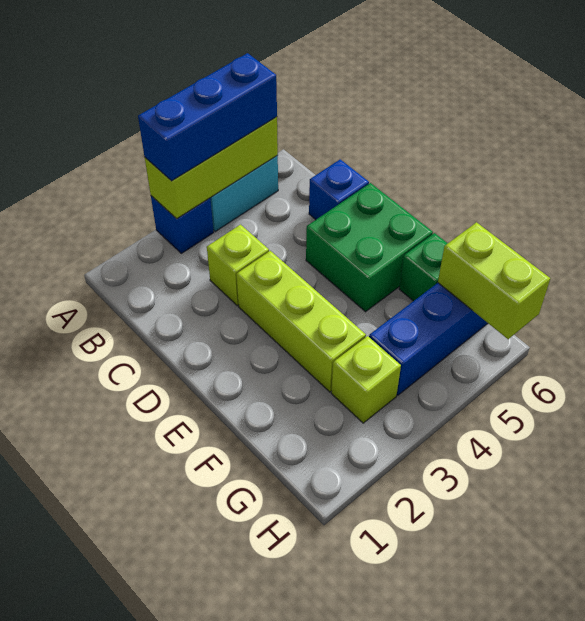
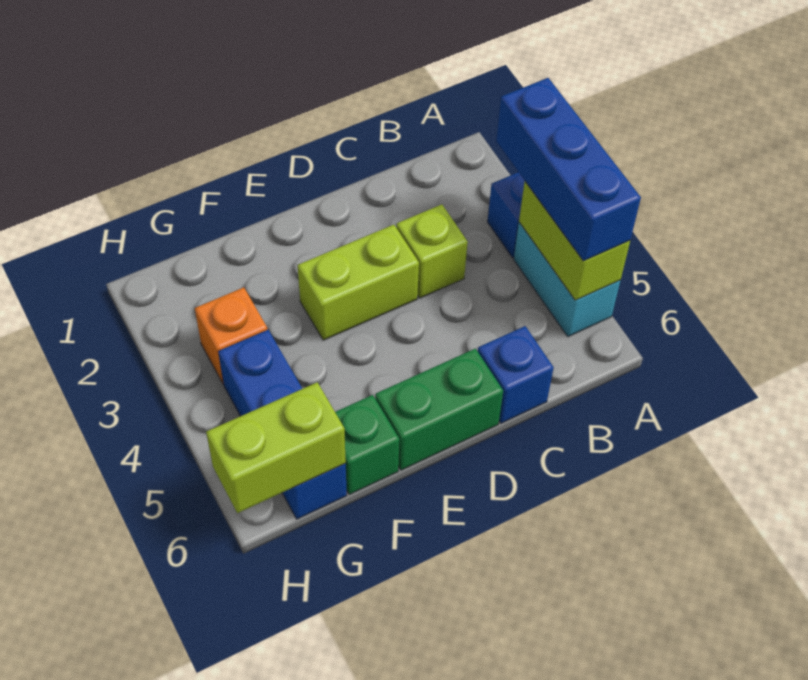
lime 1x3 brick [145,117,278,219] -> lime 1x2 brick [519,181,630,300]
lime 1x3 brick [236,251,366,392] -> lime 1x2 brick [298,225,419,340]
green 2x2 brick [306,183,433,312] -> green 1x2 brick [375,349,503,470]
lime 1x1 brick [331,336,401,423] -> orange 1x1 brick [195,287,267,384]

